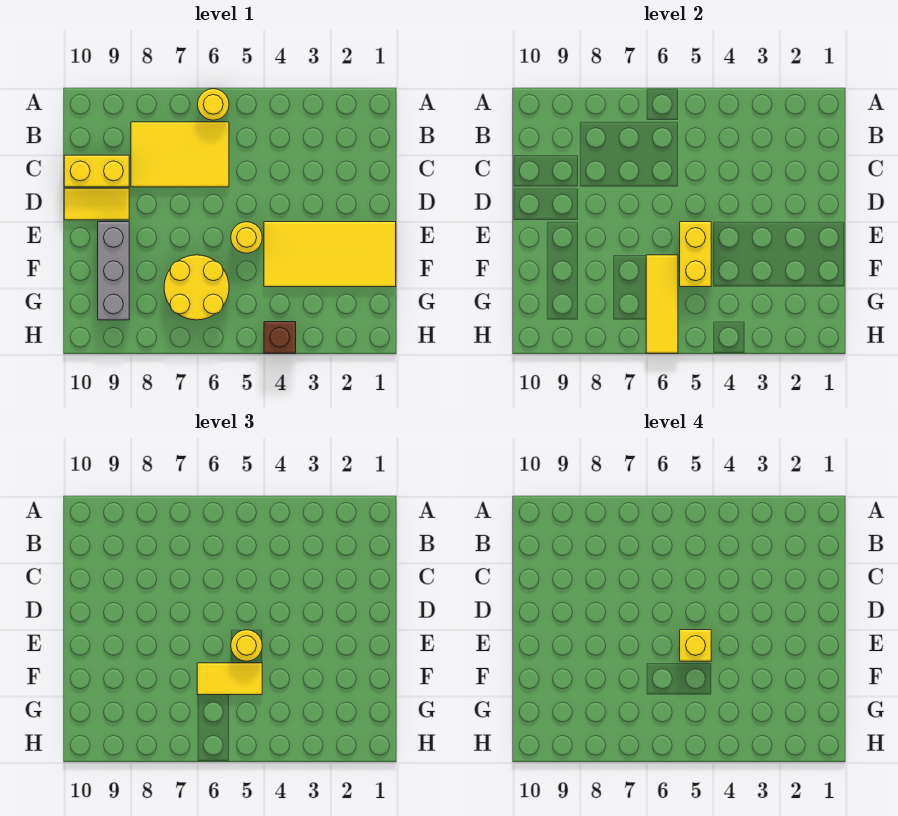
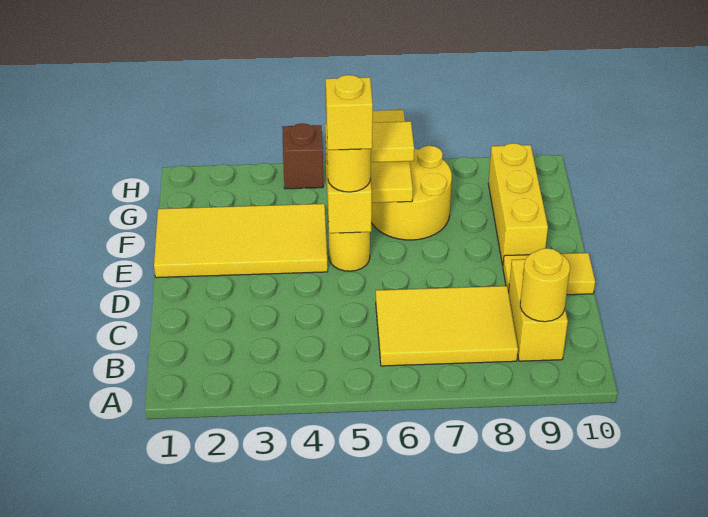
yellow 1x1 round brick [198,89,229,120] -> yellow 1x1 round brick moved to [520,248,570,322]
yellow 1x2 brick [64,155,129,187] -> yellow 1x2 brick turned to [509,259,568,361]
grey 1x3 brick [98,222,129,320] -> yellow 1x3 brick [488,143,548,265]

